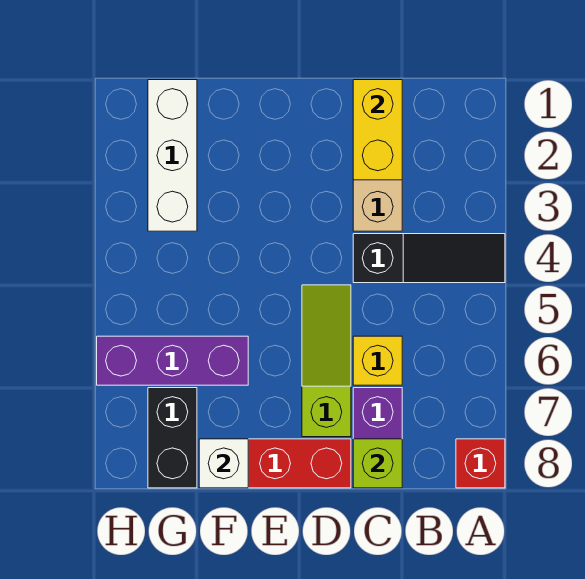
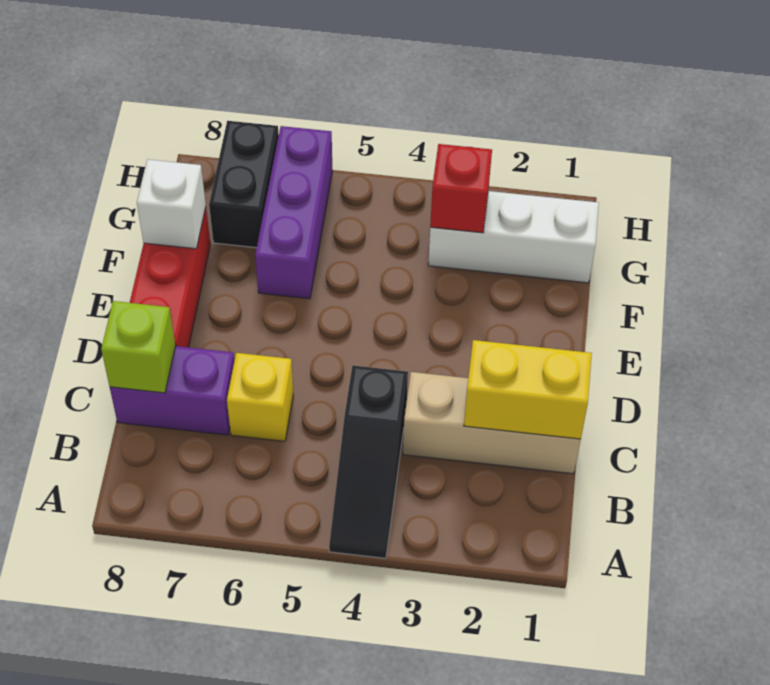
red 1x1 brick [456,439,505,488] -> red 1x1 brick moved to [430,144,492,233]
lime 1x3 slope [302,285,351,437] -> none
black 1x2 brick [148,388,197,488] -> black 1x2 brick turned to [209,121,279,248]

